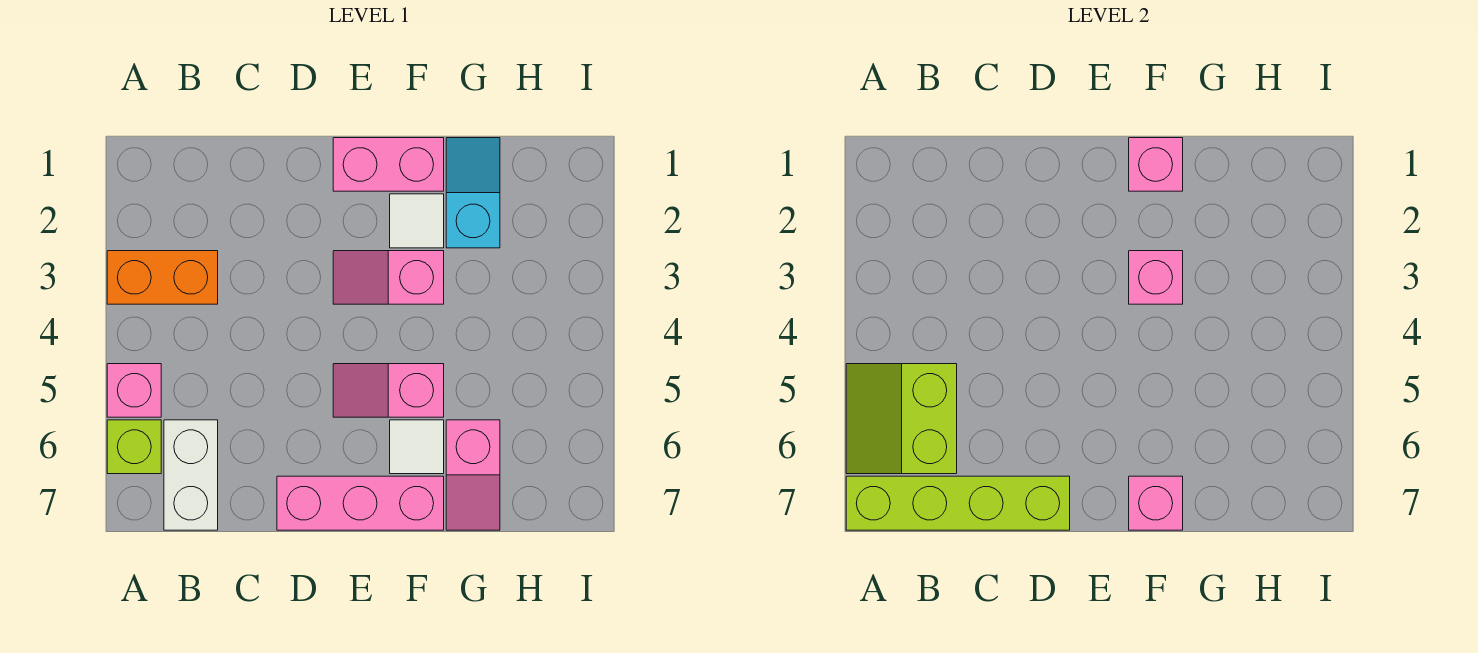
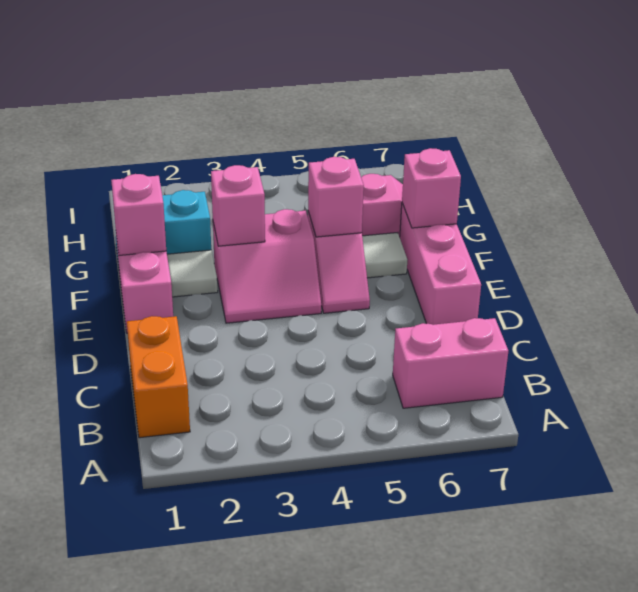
orange 1x2 brick [107,251,218,304] -> orange 1x2 brick moved to [127,316,190,438]
pink 1x1 brick [107,364,161,417] -> pink 1x1 brick moved to [308,157,364,237]
lime 2x2 slope [846,364,957,474] -> none
lime 1x1 brick [107,420,161,474] -> none
lime 1x4 brick [846,476,1070,530] -> none
white 1x2 brick [164,420,218,530] -> pink 1x2 brick [393,318,508,408]
pink 1x2 slope [333,251,444,304] -> pink 2x2 slope [213,209,321,323]

